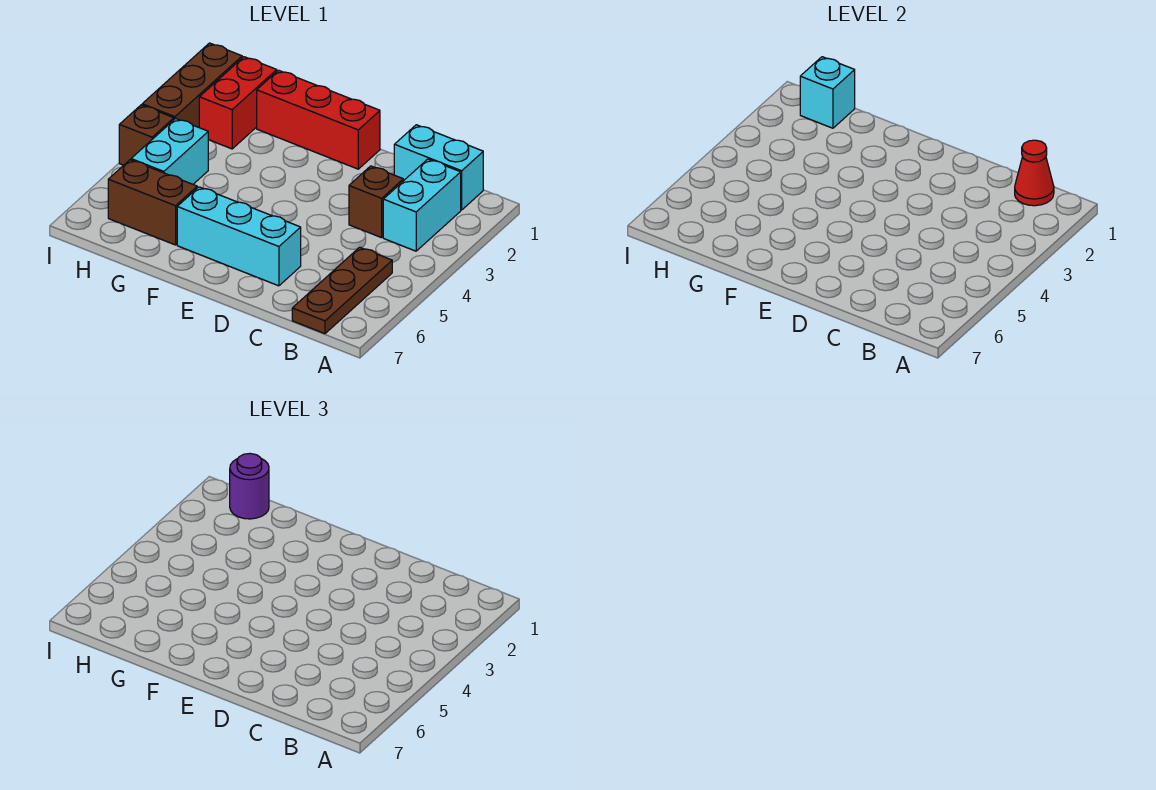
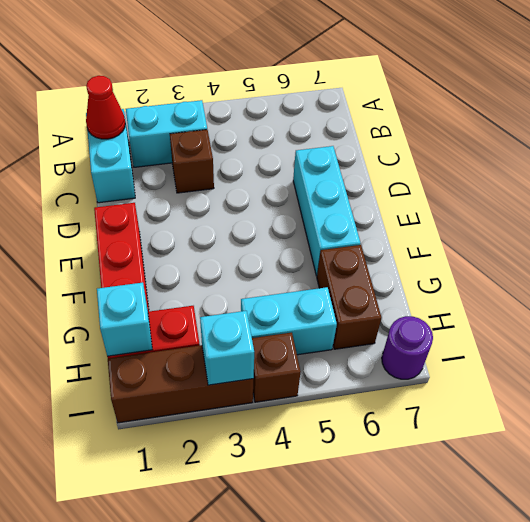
brown 1x3 plate [292,247,392,334] -> none
purple 1x1 round brick [230,454,269,519] -> purple 1x1 round brick moved to [382,316,433,379]
none -> cyan 1x1 brick [200,311,254,385]

